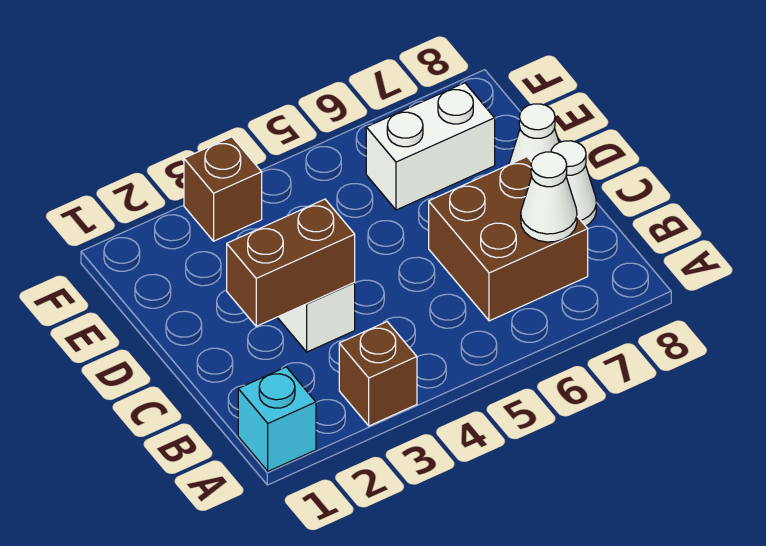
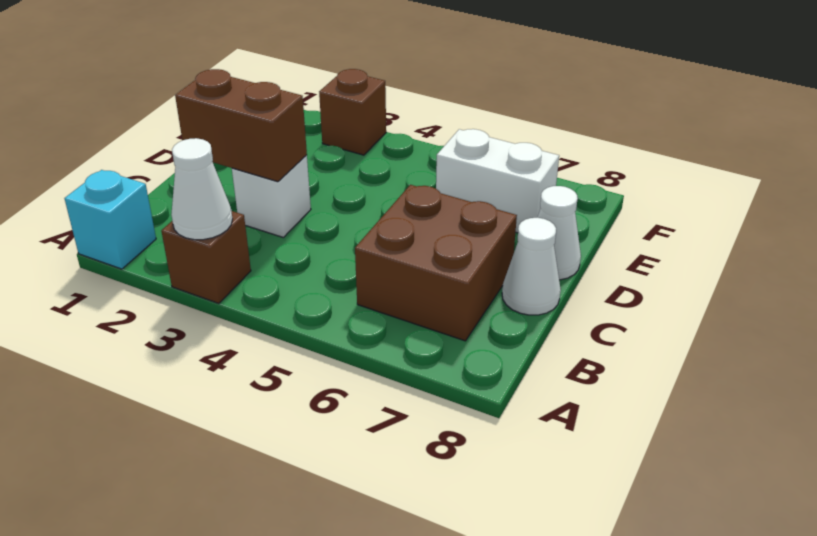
white 1x1 cone [521,152,577,242] -> white 1x1 cone moved to [171,138,232,240]

